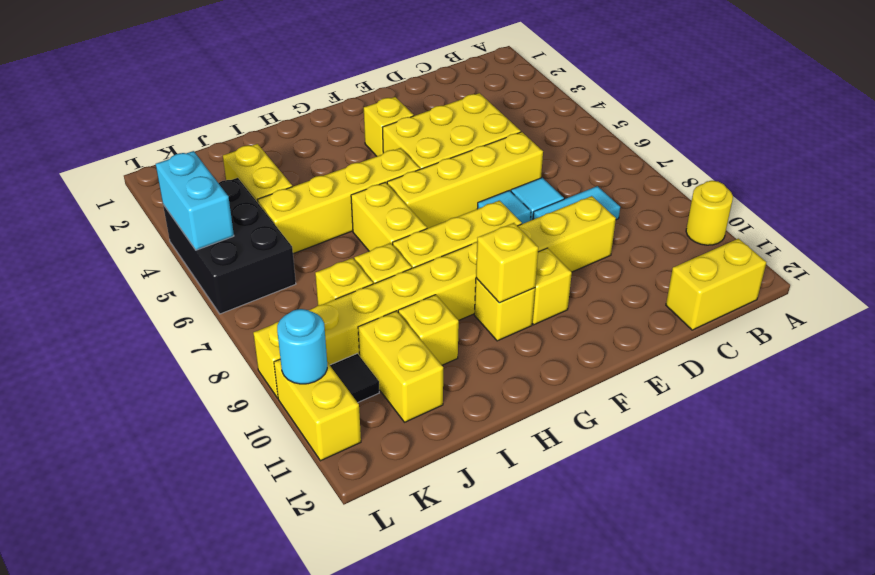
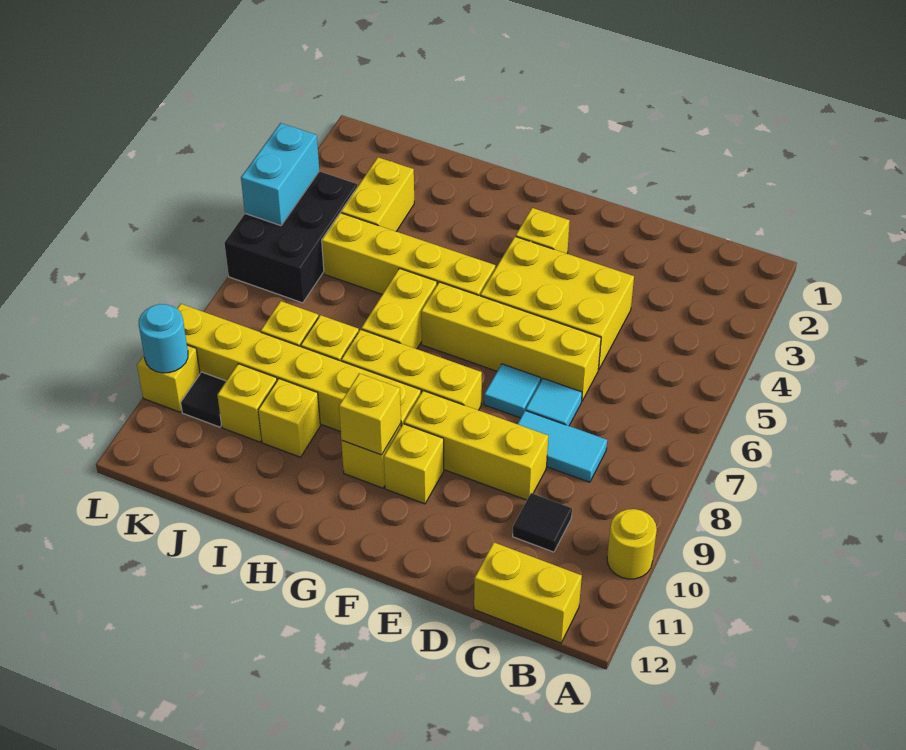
none -> black 1x1 tile [513,493,572,552]
yellow 1x2 brick [358,311,443,422] -> yellow 1x1 brick [217,364,277,442]
yellow 1x2 brick [274,359,361,461] -> yellow 1x1 brick [137,345,200,412]

